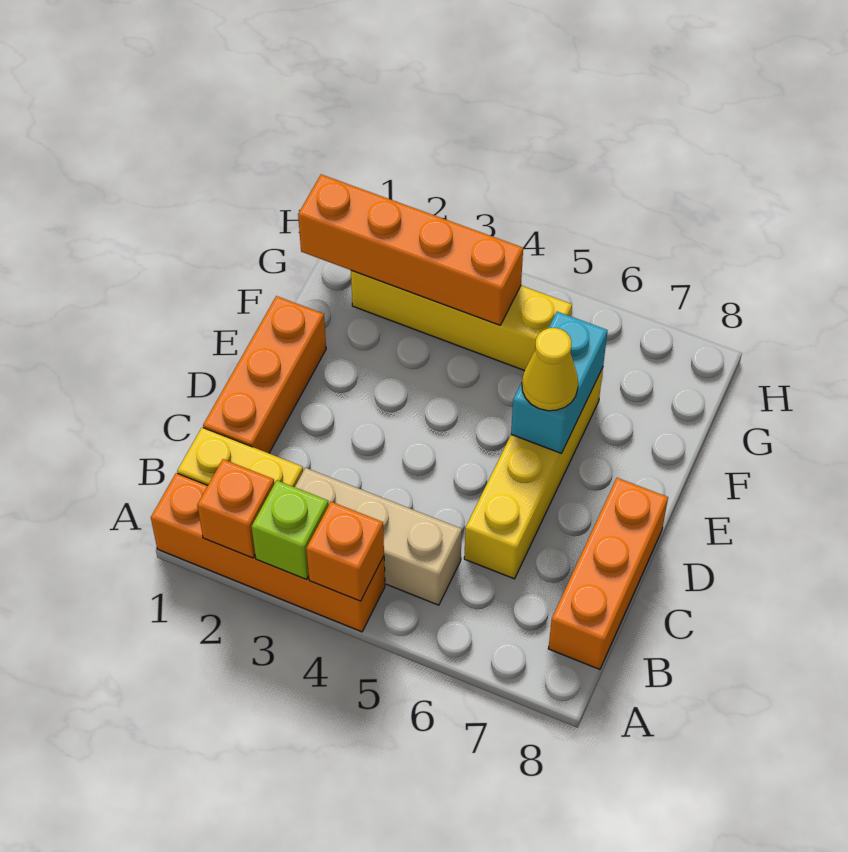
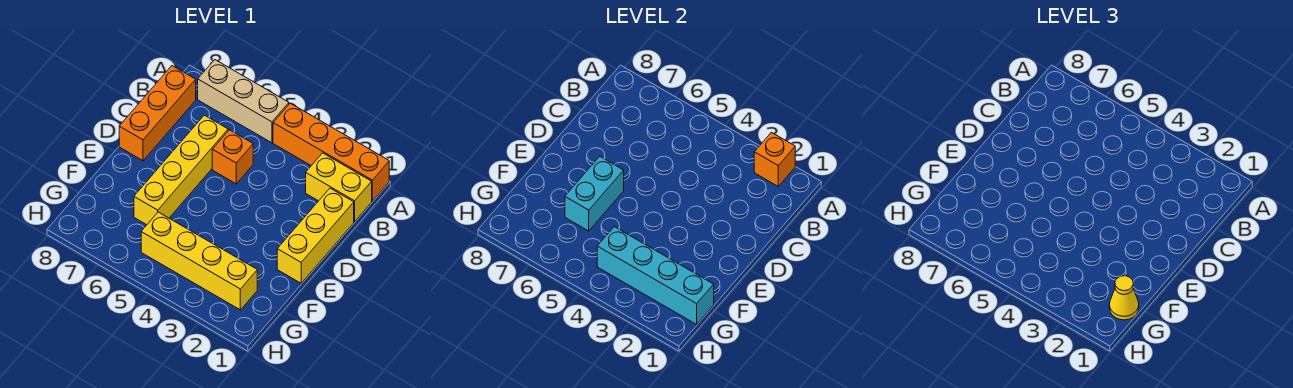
lime 1x1 brick [252,480,329,579] -> none
orange 1x1 brick [306,502,384,601] -> orange 1x1 brick moved to [212,130,253,184]
tan 1x3 brick [295,468,462,605] -> tan 1x3 brick moved to [198,60,289,143]
orange 1x3 brick [203,296,326,453] -> yellow 1x3 brick [277,188,354,283]
yellow 1x1 cone [522,328,578,411] -> yellow 1x1 cone moved to [1109,276,1139,320]
orange 1x4 brick [298,175,523,325] -> cyan 1x4 brick [597,227,714,324]

